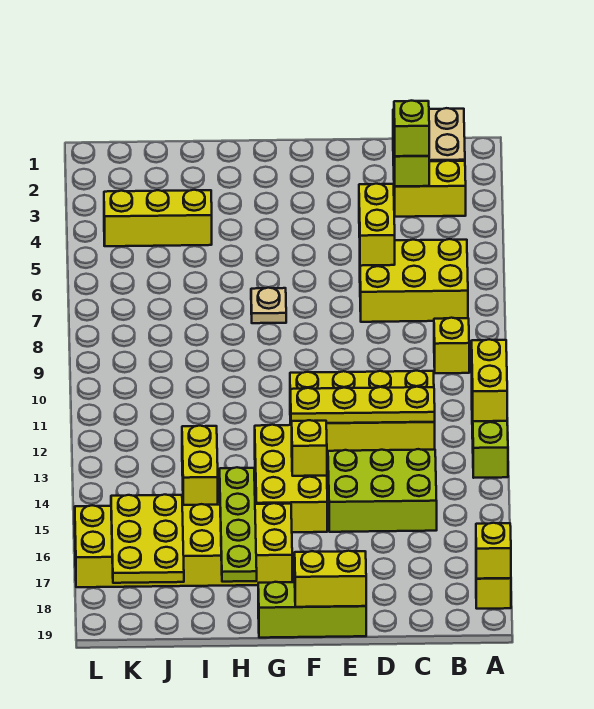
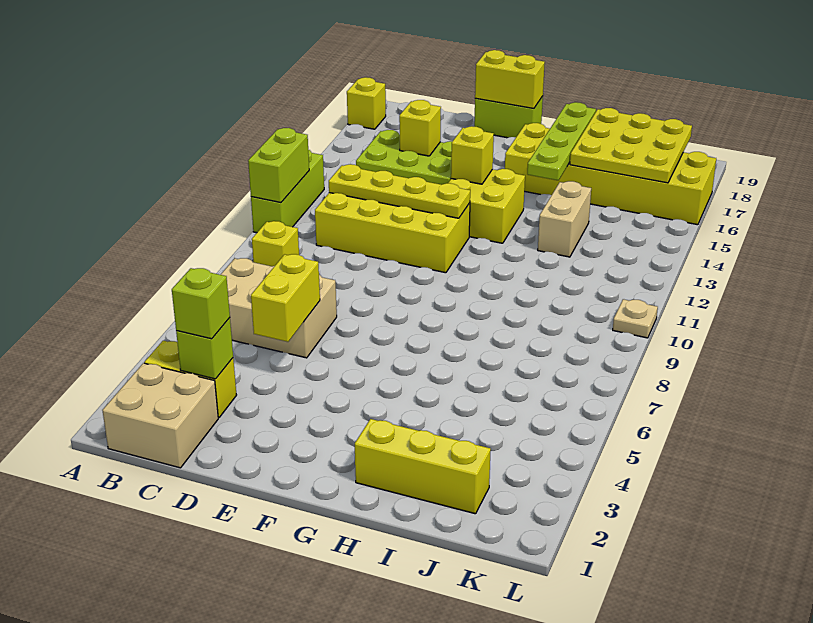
yellow 1x2 brick [472,339,507,421] -> lime 1x2 brick [248,128,309,203]
yellow 1x1 brick [476,523,511,579] -> yellow 1x1 brick moved to [399,100,441,156]
yellow 2x3 brick [360,239,468,322] -> tan 2x3 brick [221,258,337,358]
lime 1x3 brick [258,582,366,638] -> lime 1x2 brick [474,96,543,138]
yellow 2x3 brick [255,425,327,532] -> yellow 2x2 brick [448,169,525,243]
tan 1x1 plate [251,288,286,323] -> tan 1x1 plate moved to [613,299,658,338]
yellow 1x3 brick [104,190,212,246] -> yellow 1x3 brick moved to [355,419,491,514]
yellow 1x2 brick [182,426,218,505] -> tan 1x2 brick [538,181,591,257]
yellow 2x3 plate [111,495,184,583] -> yellow 3x3 plate [570,108,692,183]

